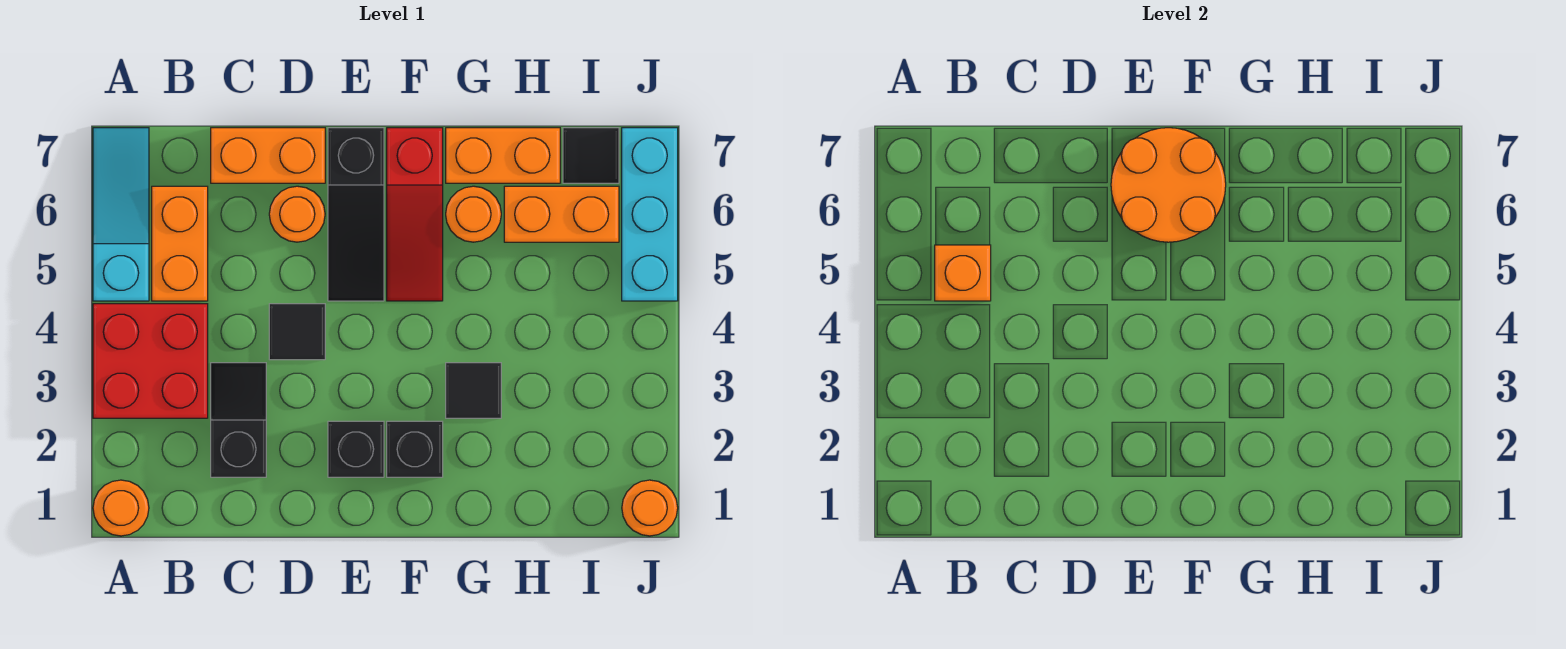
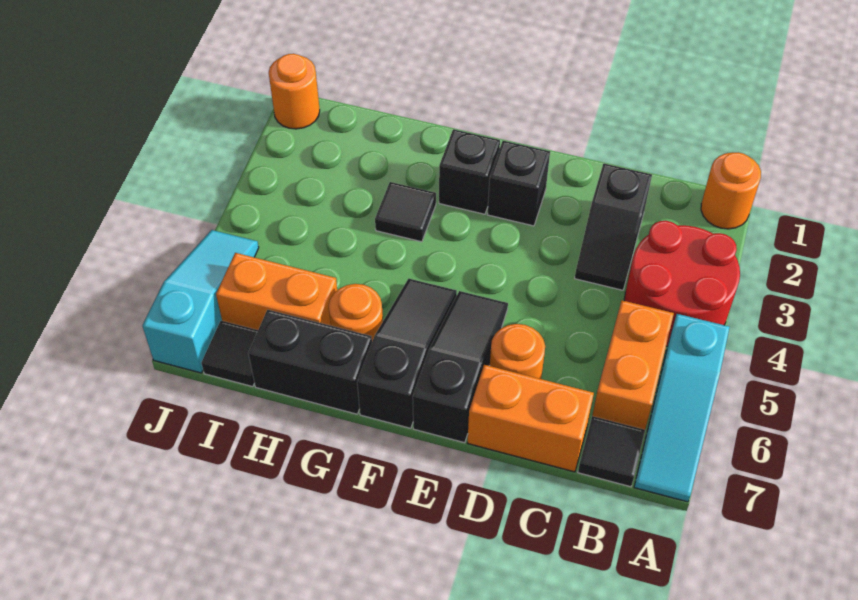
red 2x2 brick [93,304,208,418] -> red 2x2 round brick [624,221,740,347]
orange 1x1 brick [935,245,991,301] -> none
black 1x1 tile [269,304,325,360] -> black 1x1 tile moved to [578,416,645,487]
orange 2x2 round brick [1111,128,1226,242] -> none
red 1x3 slope [387,128,443,301] -> black 1x3 slope [357,279,457,428]
orange 1x2 brick [446,128,560,183] -> black 1x2 brick [248,310,372,414]
cyan 1x3 brick [622,128,678,301] -> cyan 1x3 slope [142,230,259,373]

